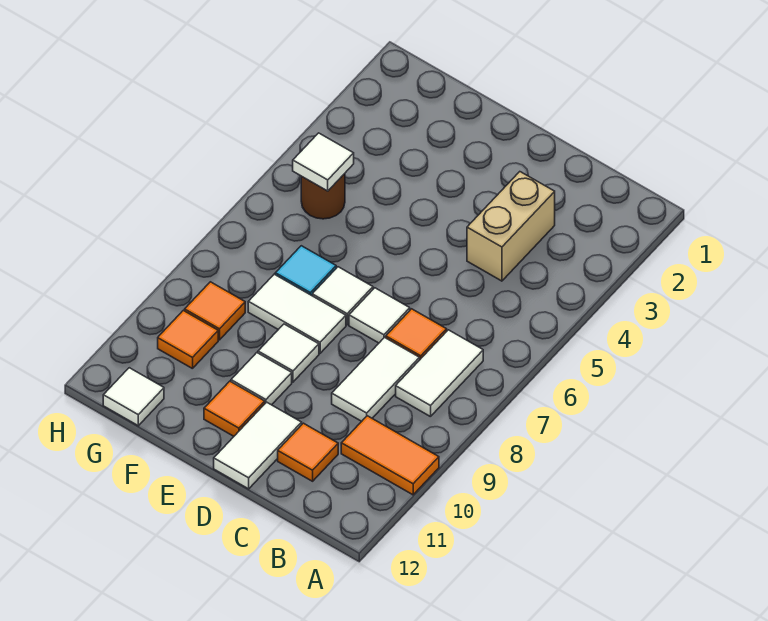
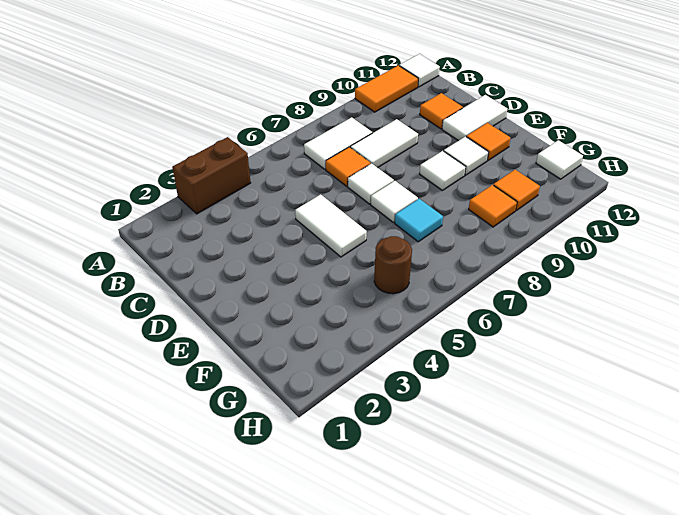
none -> brown 1x2 brick [172,137,251,214]
orange 1x2 tile [341,416,439,495] -> orange 1x2 tile turned to [355,65,418,112]
tan 1x2 brick [467,172,555,281] -> none
white 1x2 tile [248,274,346,353] -> white 1x2 tile moved to [295,194,367,257]
white 1x1 tile [293,133,354,191] -> white 1x1 tile moved to [399,54,440,87]

